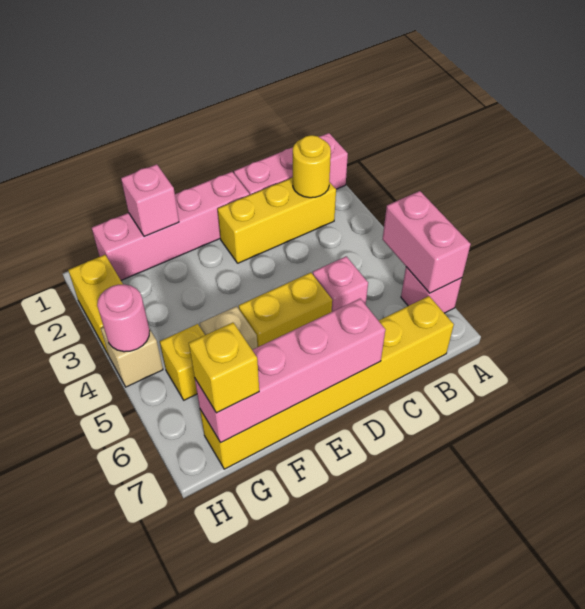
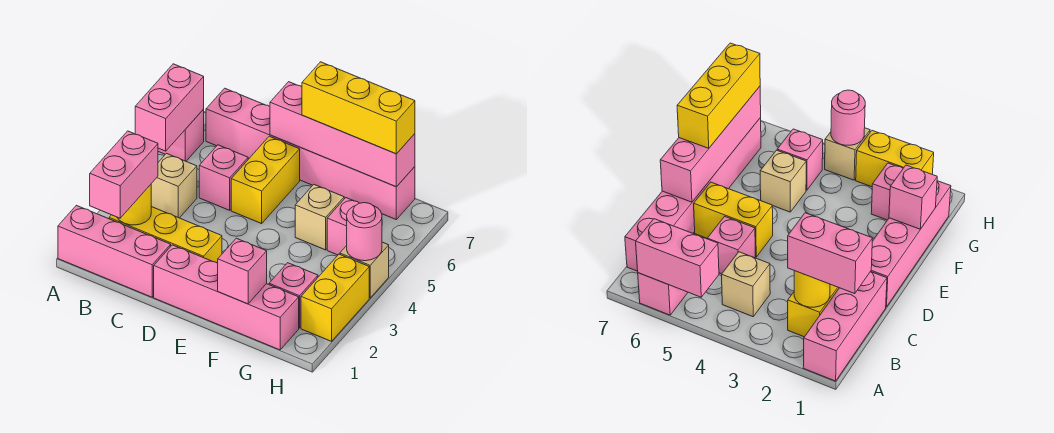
none -> pink 1x2 brick [90,131,158,218]
none -> tan 1x1 brick [151,154,197,218]
yellow 1x6 brick [200,296,454,469] -> pink 1x6 brick [206,88,415,219]
yellow 1x2 brick [239,273,332,347] -> yellow 1x2 brick turned to [231,136,300,224]
none -> pink 1x1 brick [269,263,318,328]
yellow 1x1 brick [160,324,205,400] -> pink 1x1 brick [327,198,359,255]
yellow 1x1 brick [189,323,259,413] -> yellow 1x3 brick [302,62,415,154]

